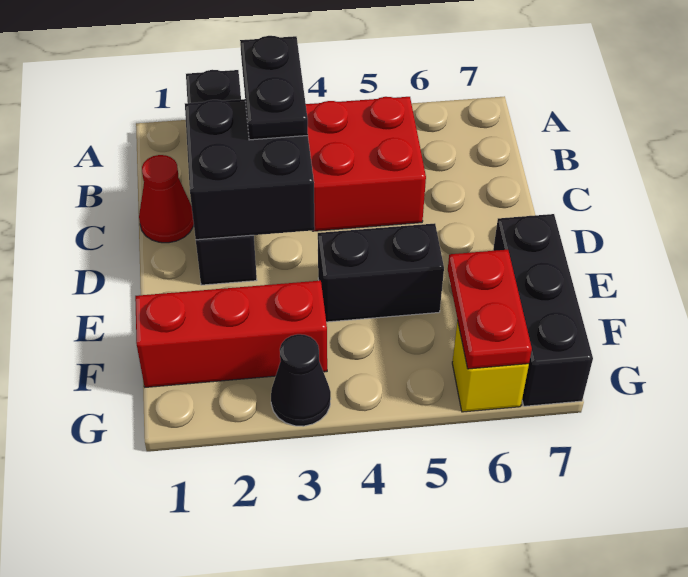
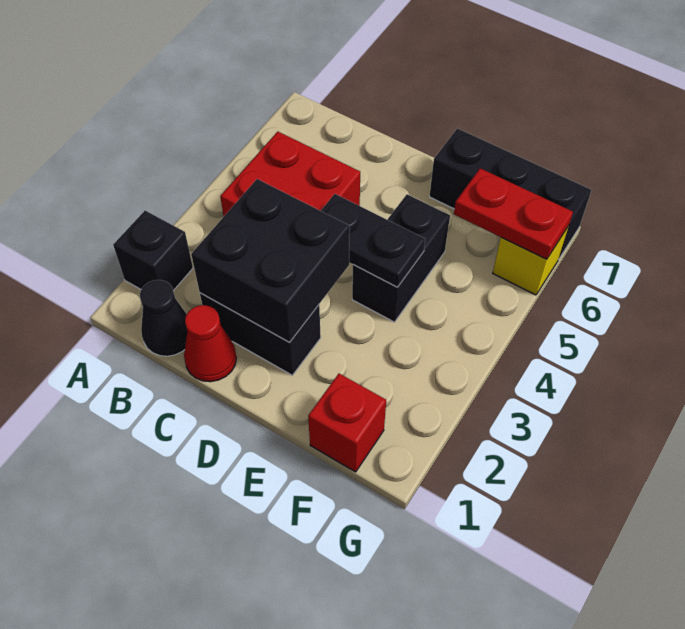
black 1x2 plate [240,36,308,140] -> black 1x2 plate moved to [321,194,425,287]
red 1x3 brick [135,281,327,387] -> red 1x1 brick [308,374,386,472]
black 1x1 cone [271,334,331,426] -> black 1x1 cone moved to [140,280,187,356]

